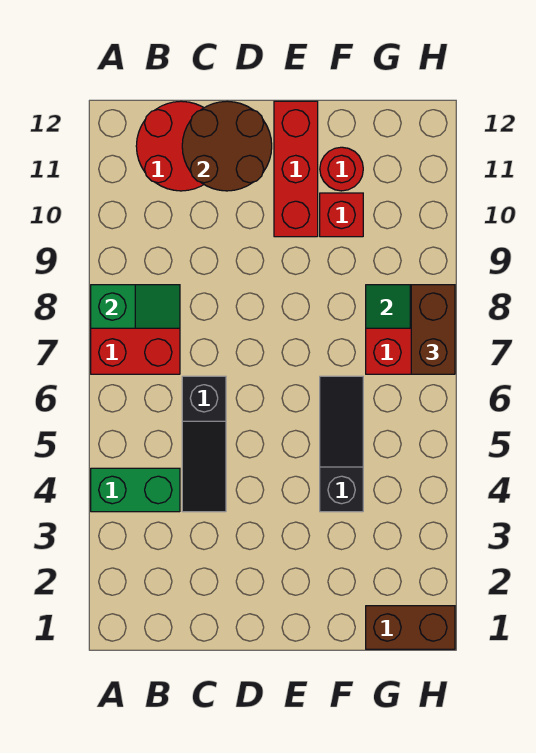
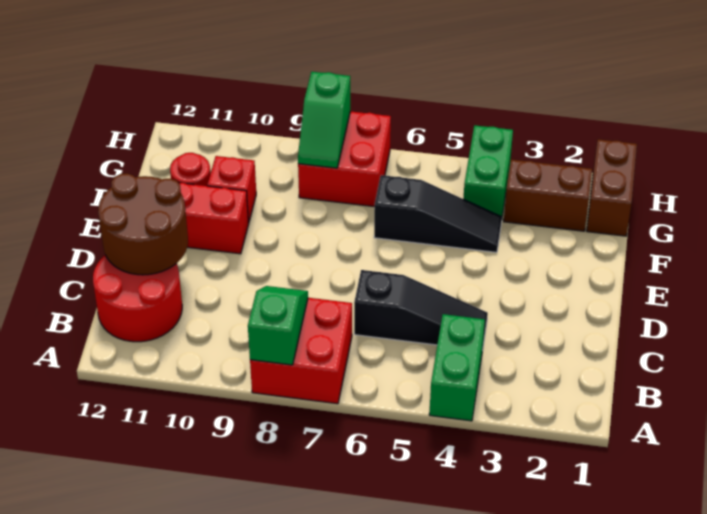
black 1x3 slope [320,376,363,512] -> black 1x3 slope turned to [374,175,502,252]
none -> green 1x2 brick [463,125,513,217]
brown 1x2 brick [411,285,455,374] -> brown 1x2 brick moved to [504,159,592,231]

